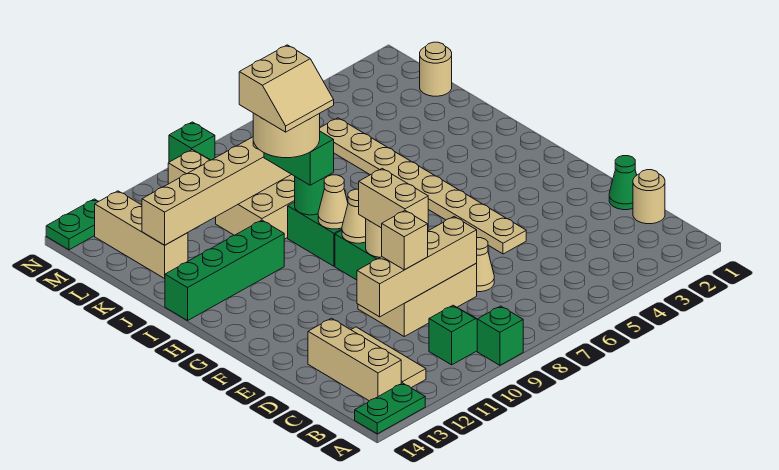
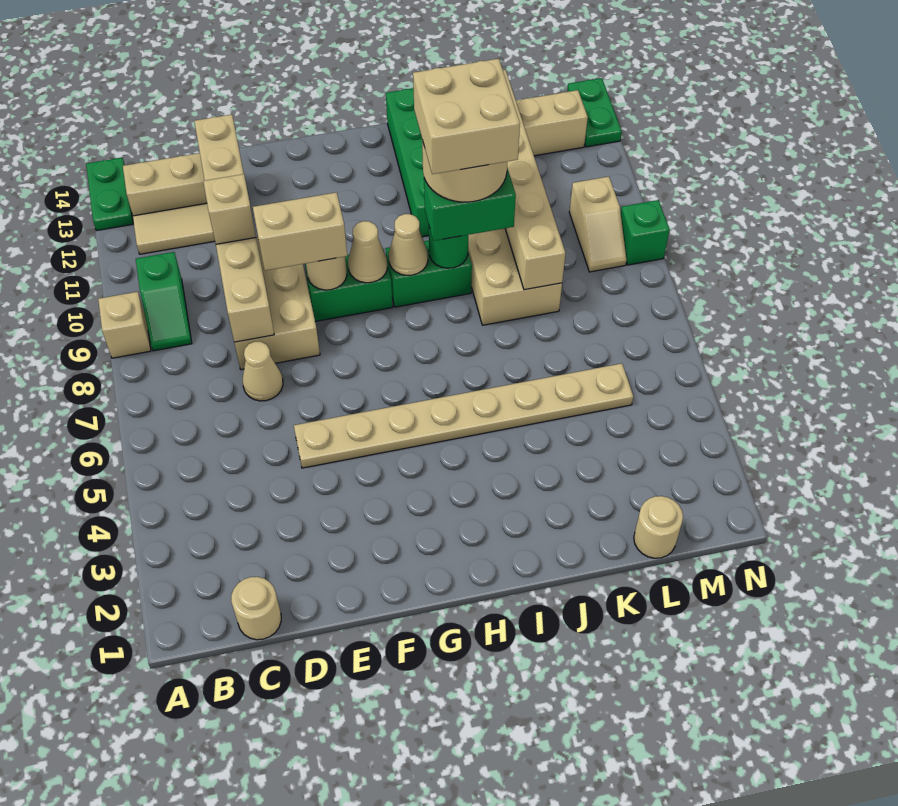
green 1x1 brick [477,306,523,365] -> tan 1x1 brick [98,292,151,358]
green 1x1 cone [609,156,637,210] -> none
tan 1x4 brick [357,217,477,317] -> tan 1x6 brick [194,115,274,342]
tan 2x2 slope [239,45,334,132] -> tan 2x2 brick [413,59,520,174]

